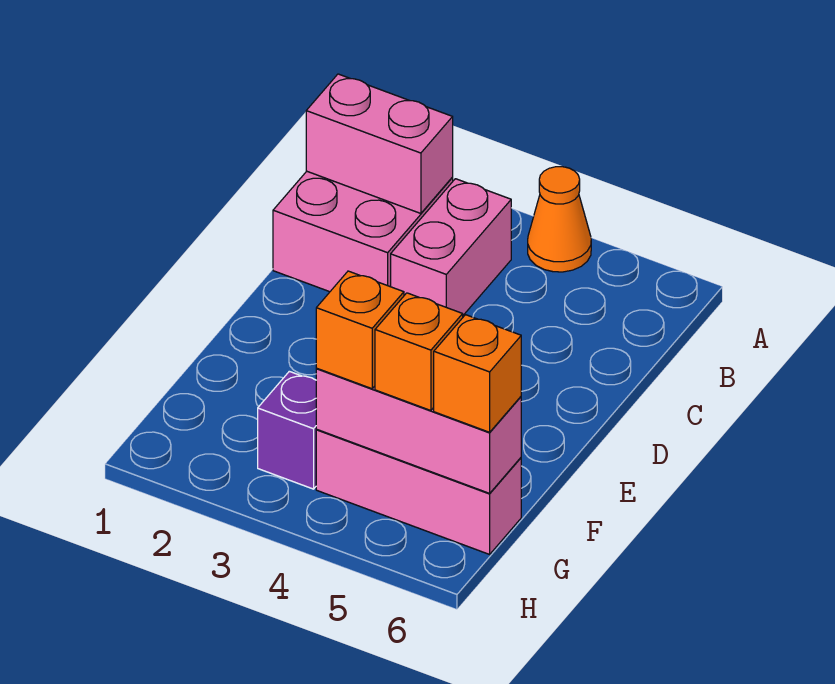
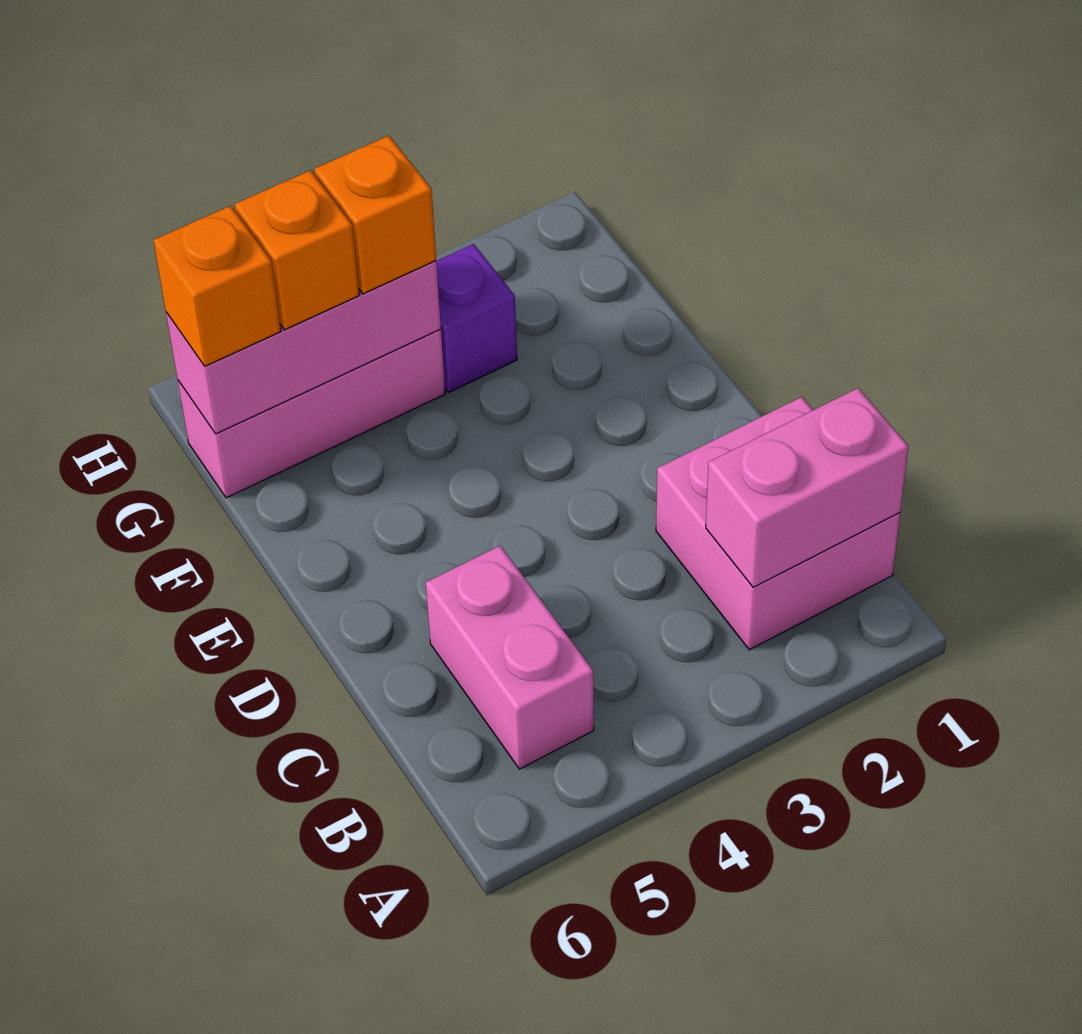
orange 1x1 cone [528,167,591,272] -> none
pink 1x2 brick [391,179,511,315] -> pink 1x2 brick moved to [426,546,594,769]

